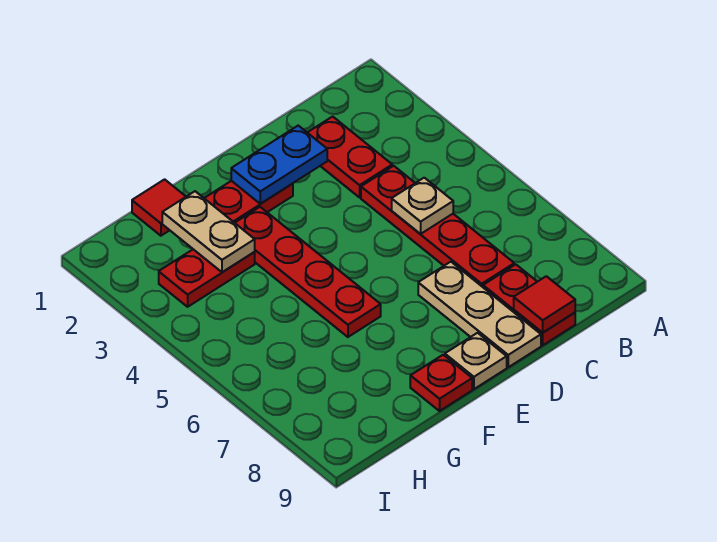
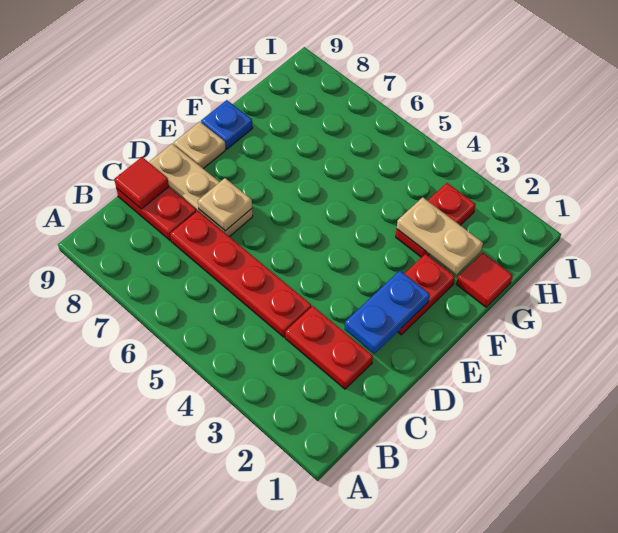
tan 1x1 plate [392,178,453,234] -> tan 1x1 plate moved to [198,178,252,231]
red 1x4 plate [235,207,381,337] -> none
red 1x1 plate [410,355,472,411] -> blue 1x1 plate [201,100,253,149]

